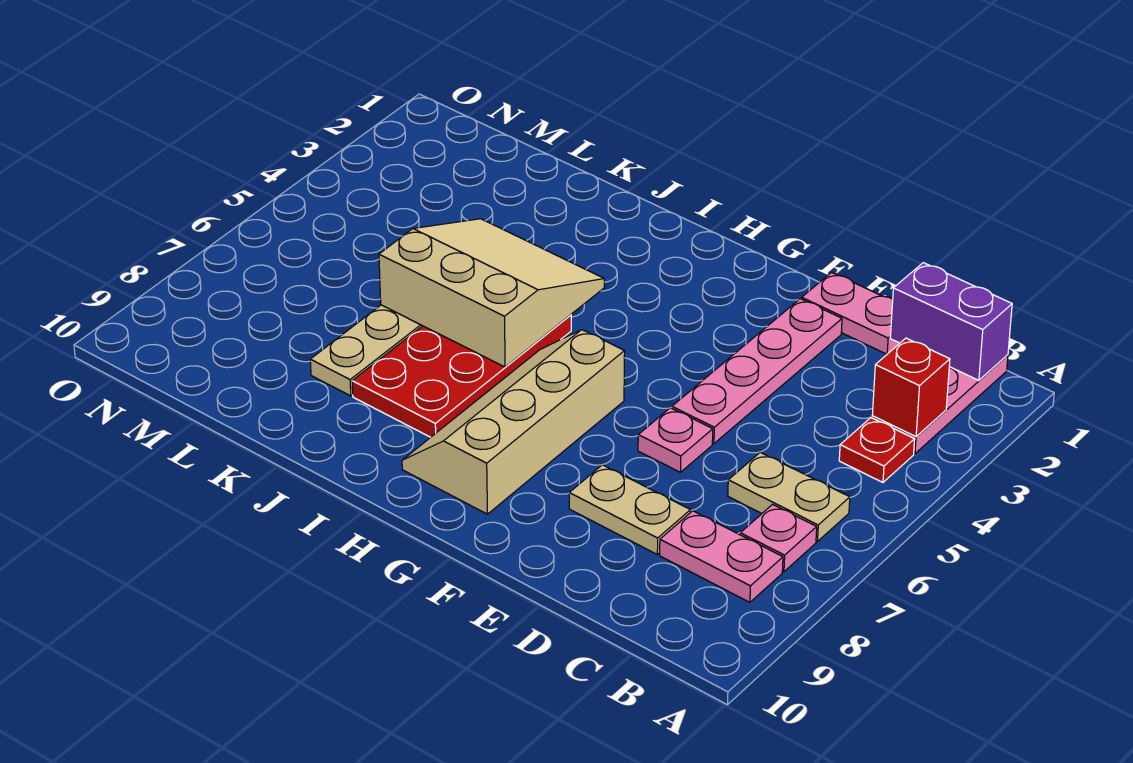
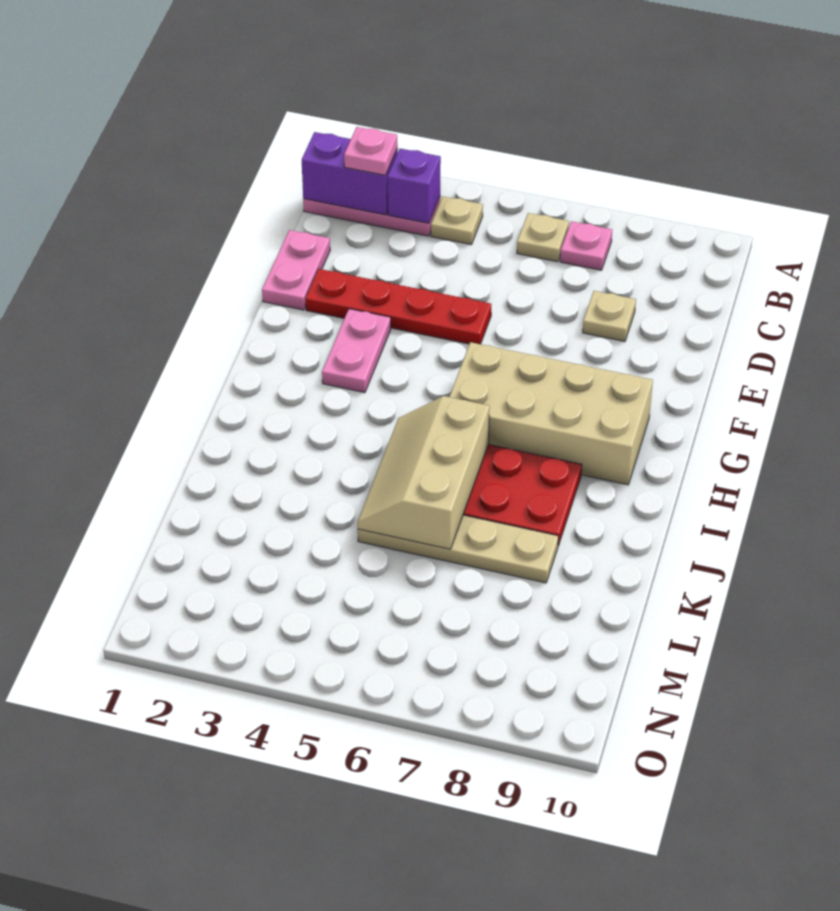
purple 1x2 brick [890,263,1012,380] -> purple 1x2 brick turned to [302,132,398,215]
red 1x1 brick [872,338,950,437] -> purple 1x1 brick [388,149,441,223]
red 1x1 plate [839,418,915,482] -> tan 1x1 plate [431,196,483,245]
tan 1x2 plate [728,452,850,542] -> tan 1x1 plate [517,213,569,262]
pink 1x2 plate [660,511,783,602] -> pink 1x2 plate moved to [322,309,391,393]
tan 1x2 plate [569,465,691,554] -> tan 1x1 plate [583,291,636,342]
pink 1x4 plate [672,299,842,444] -> red 1x4 plate [306,269,491,344]
pink 1x1 plate [638,408,713,472] -> pink 1x1 plate moved to [344,127,398,175]
tan 2x4 slope [402,330,625,514] -> tan 2x4 brick [450,342,653,485]
tan 3x3 slope [379,219,604,367] -> tan 2x3 slope [358,396,490,549]

